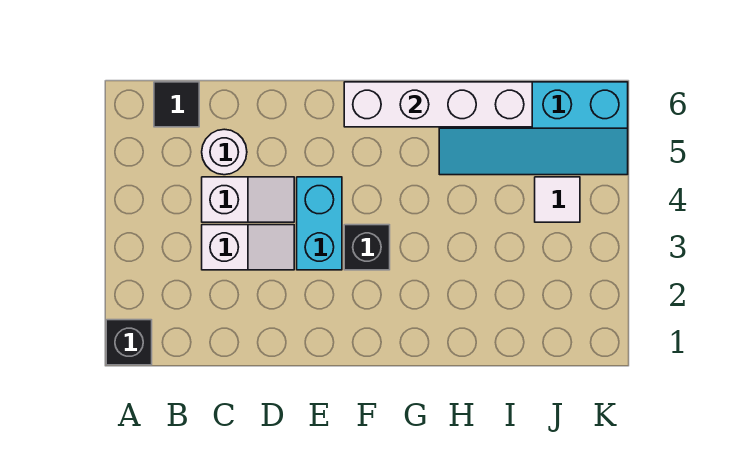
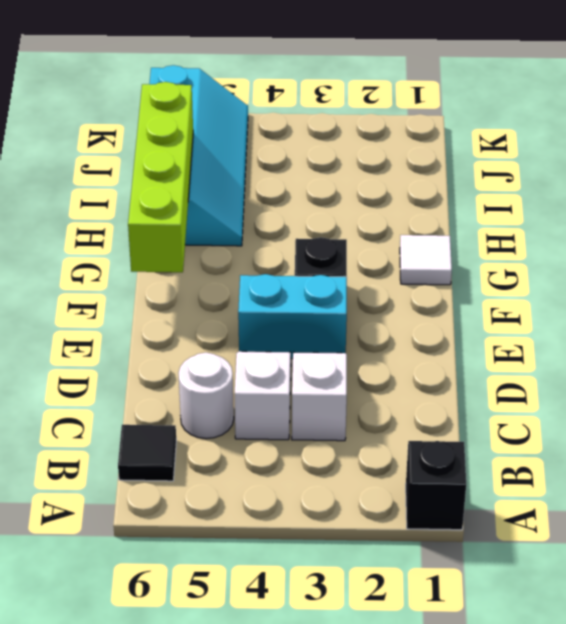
white 1x4 brick [344,82,532,127] -> lime 1x4 brick [128,82,193,272]
white 1x1 tile [535,177,580,222] -> white 1x1 tile moved to [400,235,452,285]

